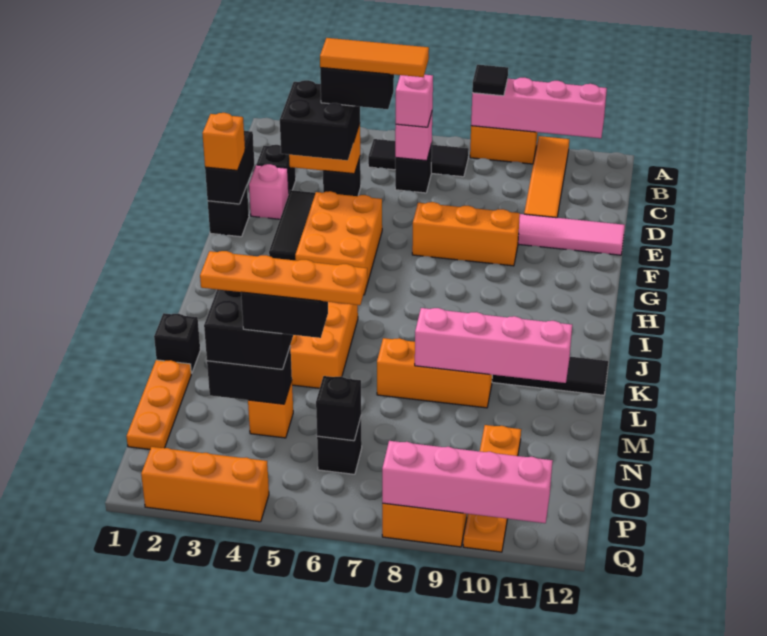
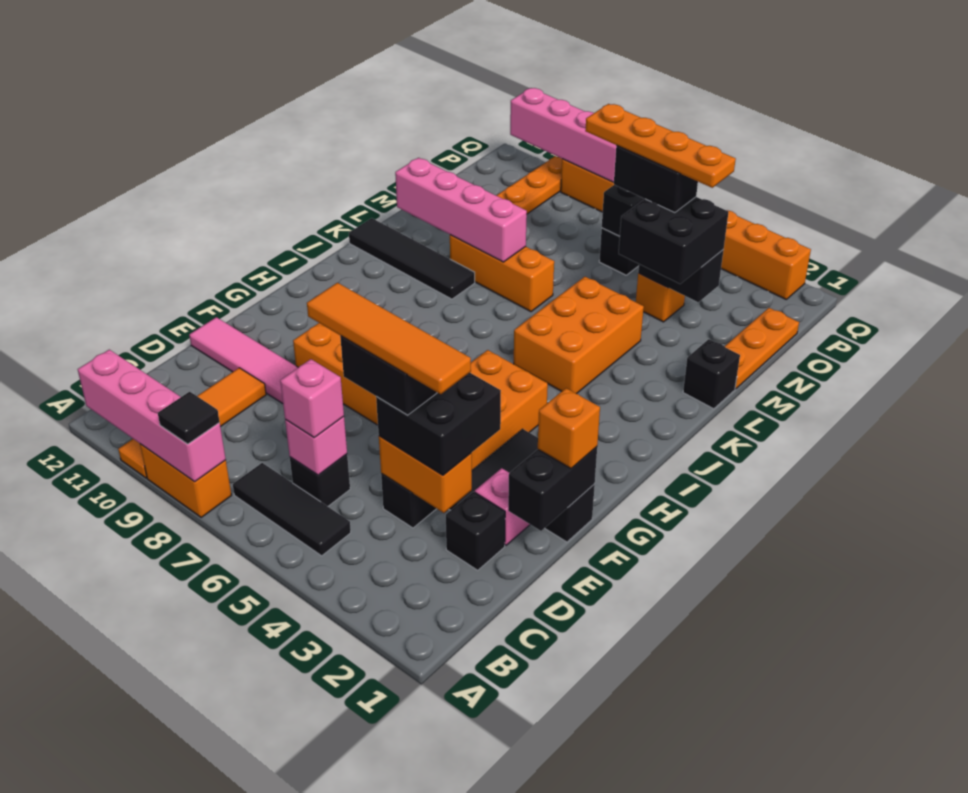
orange 1x3 tile [320,38,429,77] -> orange 1x4 tile [307,283,471,394]

